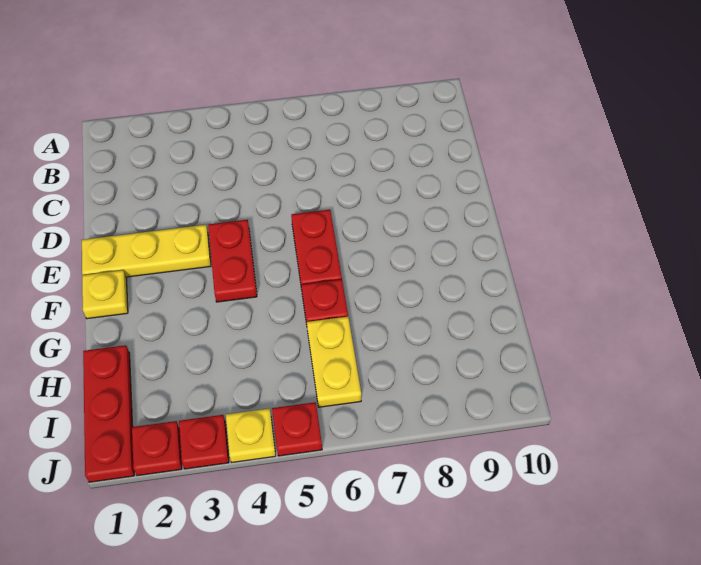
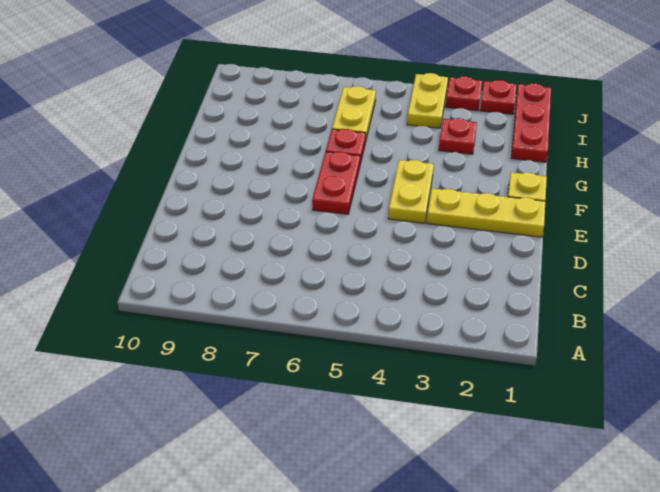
red 1x2 plate [208,220,257,302] -> yellow 1x2 plate [388,160,434,223]
yellow 1x1 plate [226,408,276,463] -> yellow 1x2 plate [407,73,448,128]
red 1x1 plate [272,402,322,456] -> red 1x1 plate moved to [439,118,477,154]

